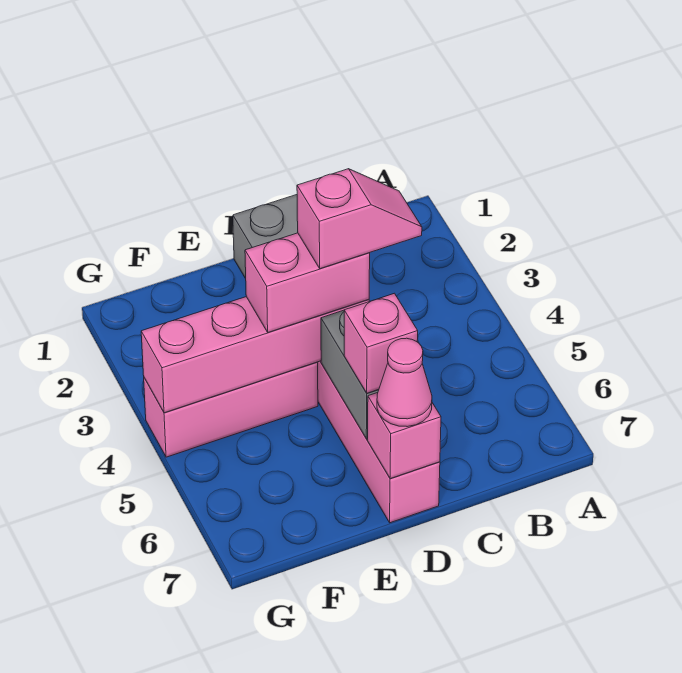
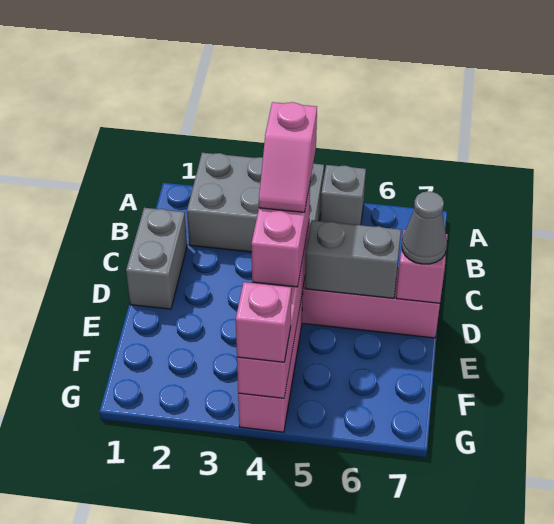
none -> grey 2x3 brick [187,153,324,252]
none -> grey 1x1 brick [320,165,366,225]
pink 1x2 slope [297,169,422,269] -> pink 1x2 slope turned to [259,102,317,212]
pink 1x1 brick [344,293,418,393] -> pink 1x1 brick moved to [236,282,291,362]
pink 1x1 cone [377,338,432,427] -> grey 1x1 cone [402,191,447,264]

